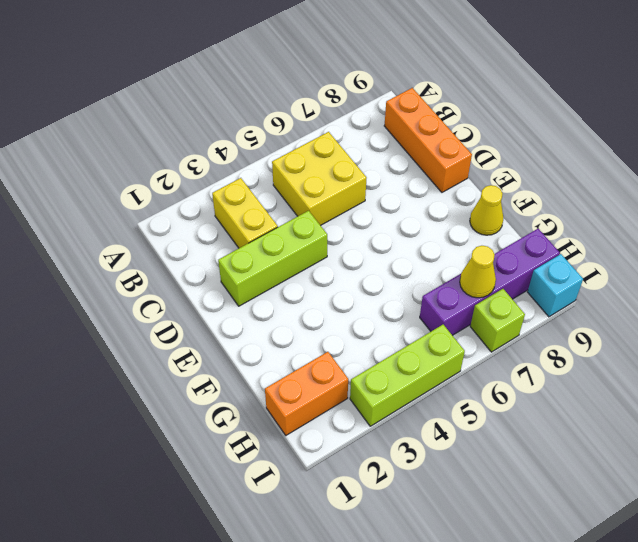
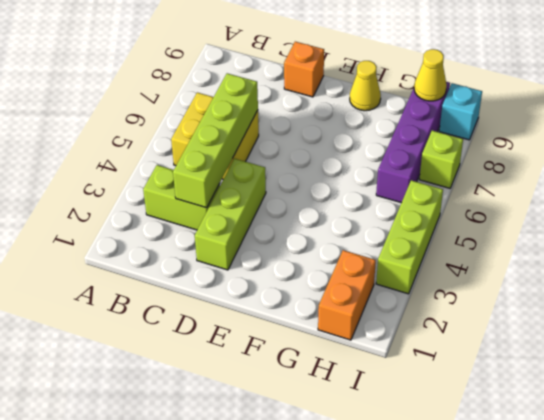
yellow 1x2 brick [212,178,278,248] -> lime 1x2 brick [143,165,220,230]
orange 1x3 brick [384,88,472,192] -> orange 1x1 brick [284,42,324,97]
none -> lime 1x4 brick [173,73,258,208]
yellow 1x1 cone [460,246,496,298] -> yellow 1x1 cone moved to [414,49,447,101]

